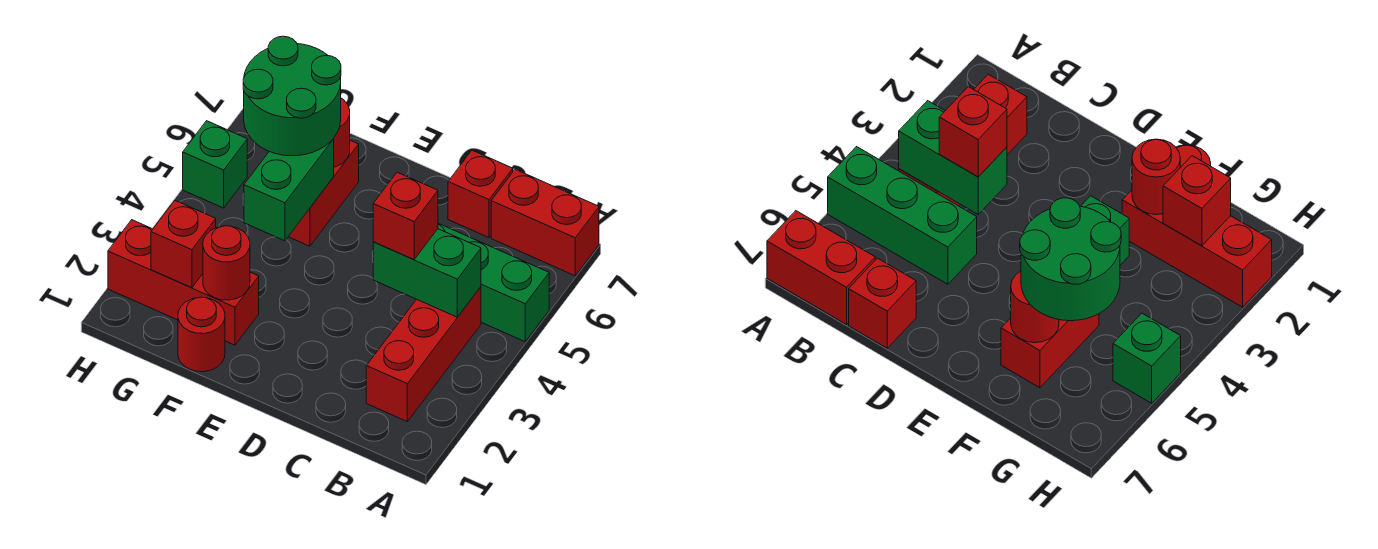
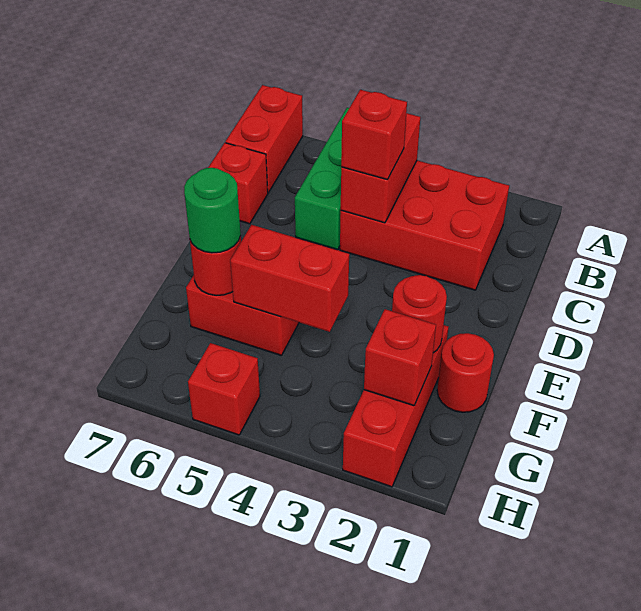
red 1x3 brick [366,287,481,421] -> red 2x3 brick [340,160,509,290]
green 1x2 brick [373,229,481,317] -> red 1x2 brick [341,113,420,223]
green 1x2 brick [244,139,334,241] -> red 1x2 brick [230,225,349,332]
green 2x2 round brick [243,36,341,156] -> green 1x1 round brick [184,168,241,253]
green 1x1 brick [183,121,247,208] -> red 1x1 brick [188,343,260,435]

